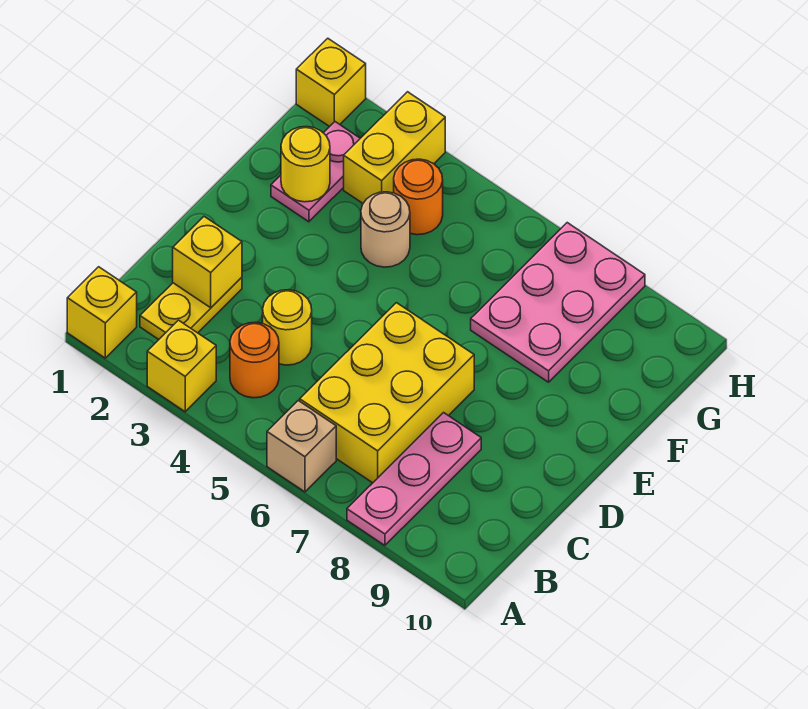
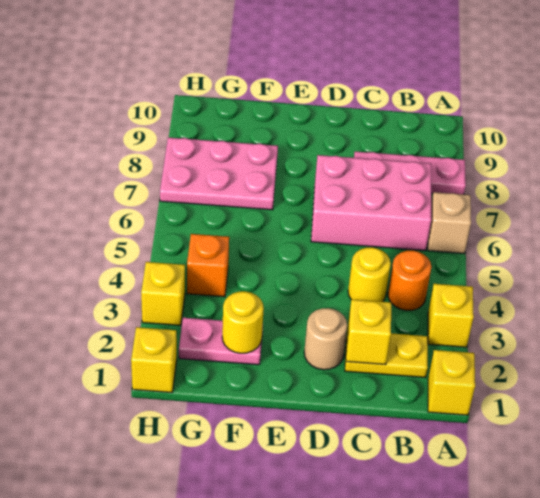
yellow 2x3 brick [300,303,474,483] -> pink 2x3 brick [311,155,431,251]
tan 1x1 round brick [361,192,410,267] -> tan 1x1 round brick moved to [304,308,347,370]
yellow 1x2 brick [344,92,445,203] -> yellow 1x1 brick [141,262,185,326]
orange 1x1 round brick [394,159,443,235] -> orange 1x1 brick [187,234,229,297]

